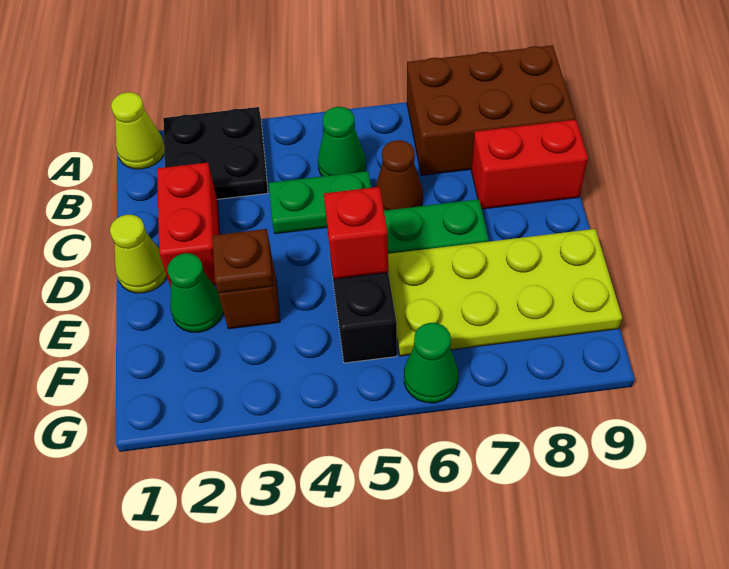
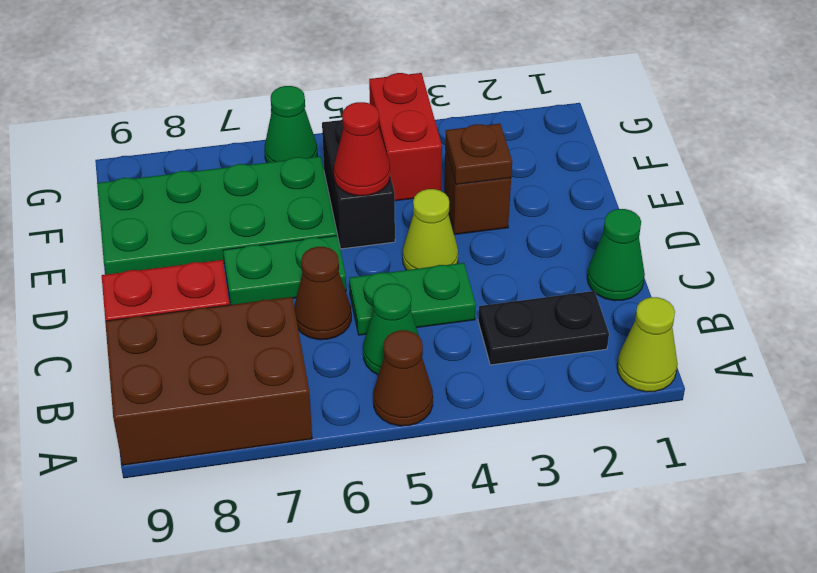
black 2x2 plate [163,107,268,199] -> black 1x2 plate [478,291,609,365]
none -> brown 1x1 cone [373,330,433,426]
red 1x2 brick [157,162,220,287] -> red 1x2 brick moved to [369,73,442,201]
lime 1x1 cone [110,215,167,293] -> lime 1x1 cone moved to [403,189,458,270]
green 1x1 cone [168,253,223,332] -> green 1x1 cone moved to [587,209,645,301]
red 1x1 brick [324,187,388,279] -> red 1x1 cone [334,102,390,196]
lime 2x4 plate [388,229,622,356] -> green 2x4 plate [97,156,337,274]

